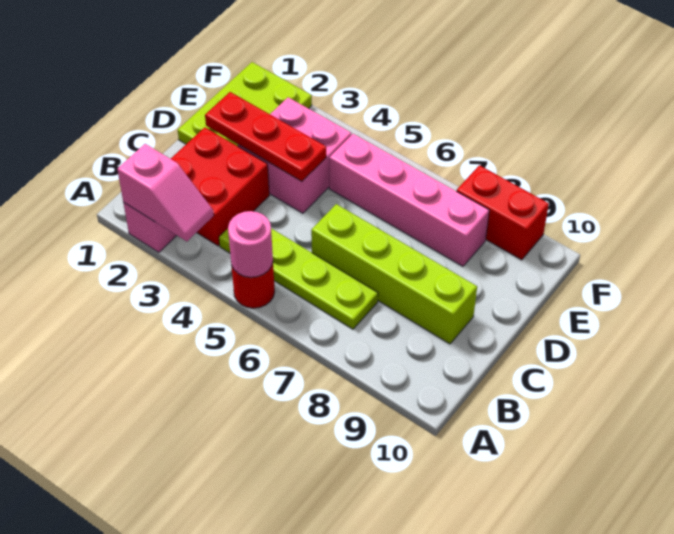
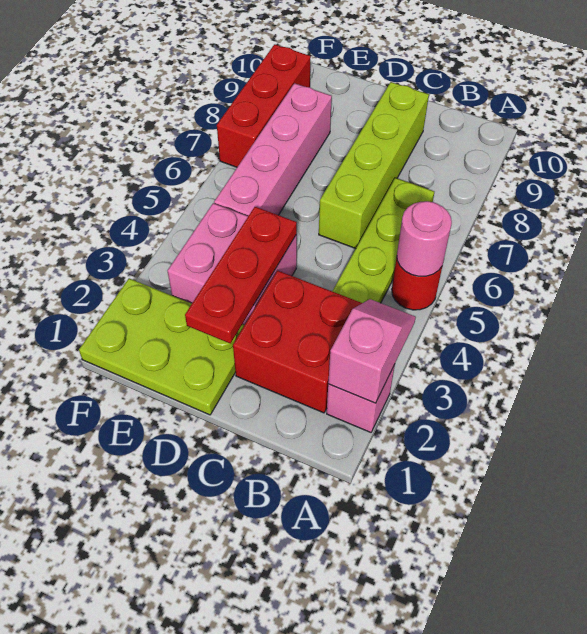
red 1x2 brick [457,165,549,260] -> red 1x3 brick [217,44,311,167]

